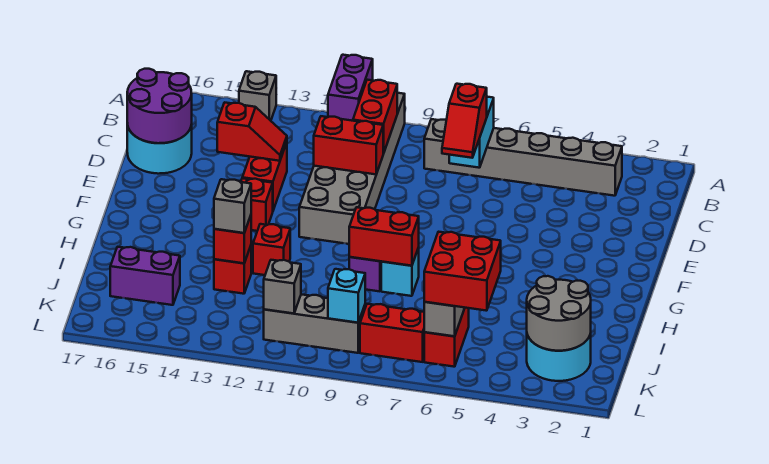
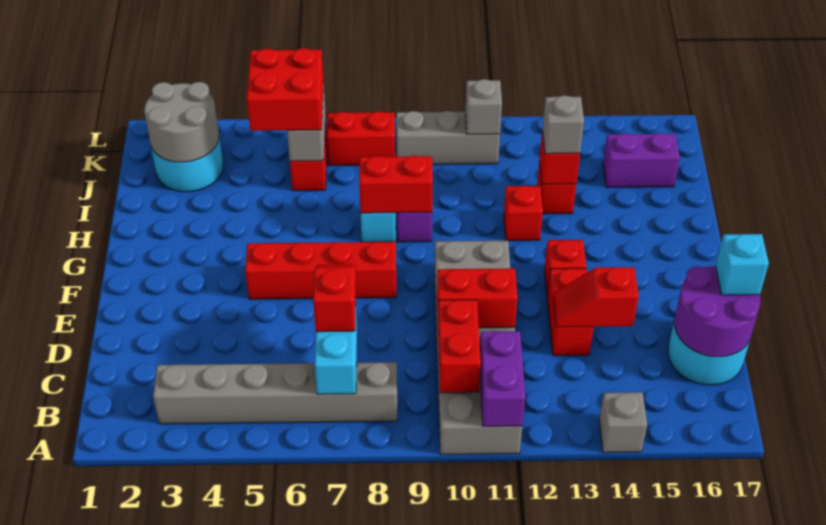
none -> red 1x4 brick [245,242,396,299]
cyan 1x1 brick [328,269,365,323] -> cyan 1x1 brick moved to [716,234,769,295]

